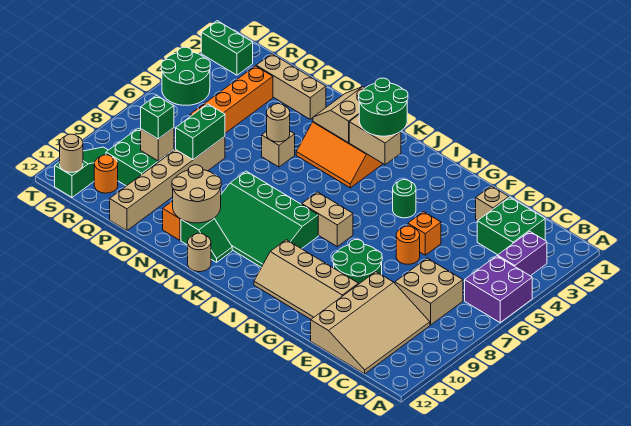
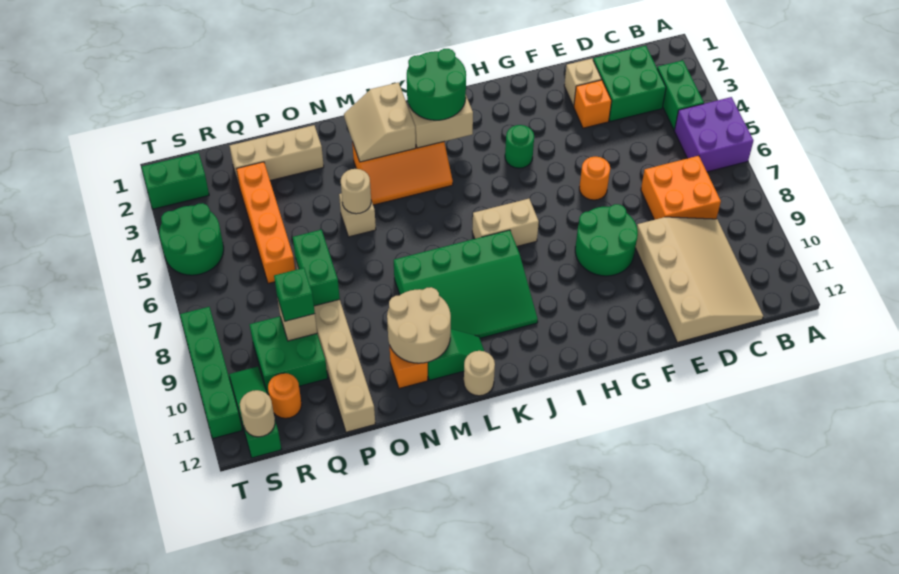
purple 1x2 brick [498,231,547,276] -> green 1x2 brick [657,60,704,130]
tan 2x2 brick [395,258,463,325] -> orange 2x2 brick [641,156,721,220]
orange 1x1 brick [408,212,441,255] -> orange 1x1 brick moved to [574,80,612,128]
tan 2x4 slope [254,240,359,319] -> none
none -> green 1x4 brick [180,307,242,438]

